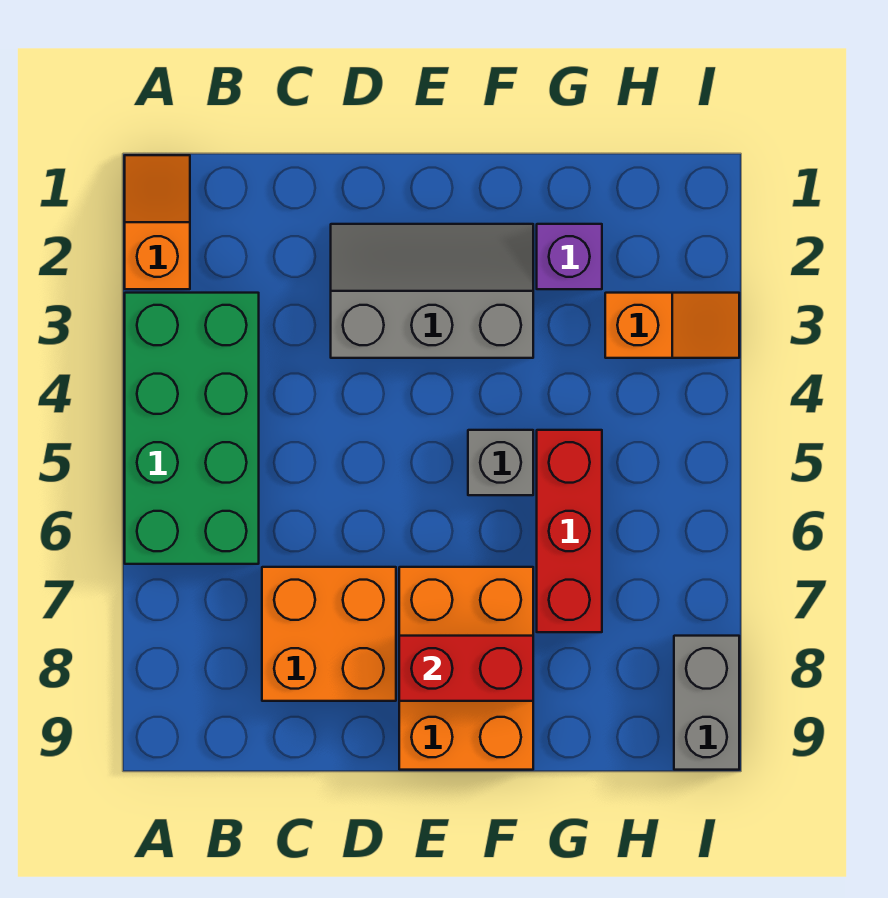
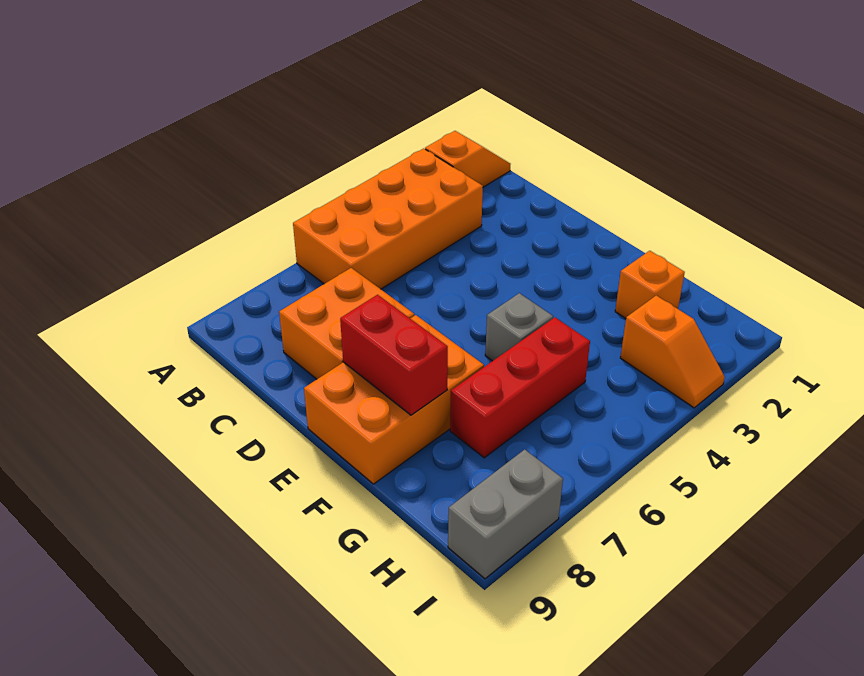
green 2x4 brick [125,293,259,564] -> orange 2x4 brick [293,148,483,289]
grey 2x3 slope [331,224,533,358] -> none
purple 1x1 brick [537,224,602,289] -> orange 1x1 brick [615,251,685,318]

